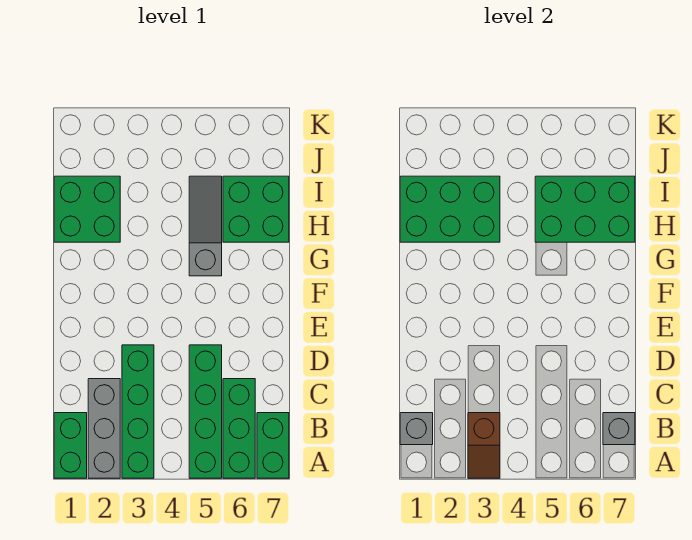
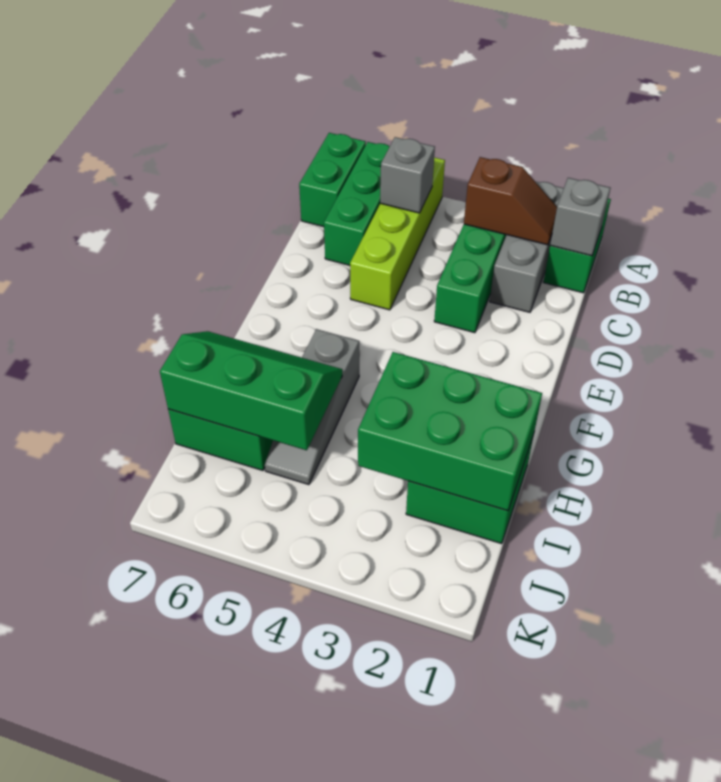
brown 1x2 slope [468,413,500,478] -> brown 1x2 slope turned to [464,157,557,245]
green 1x4 brick [189,345,222,478] -> lime 1x4 brick [350,158,445,310]
grey 1x1 brick [603,413,635,445] -> grey 1x1 brick moved to [380,137,435,213]
green 2x3 brick [535,176,635,242] -> green 2x3 slope [160,331,343,450]

